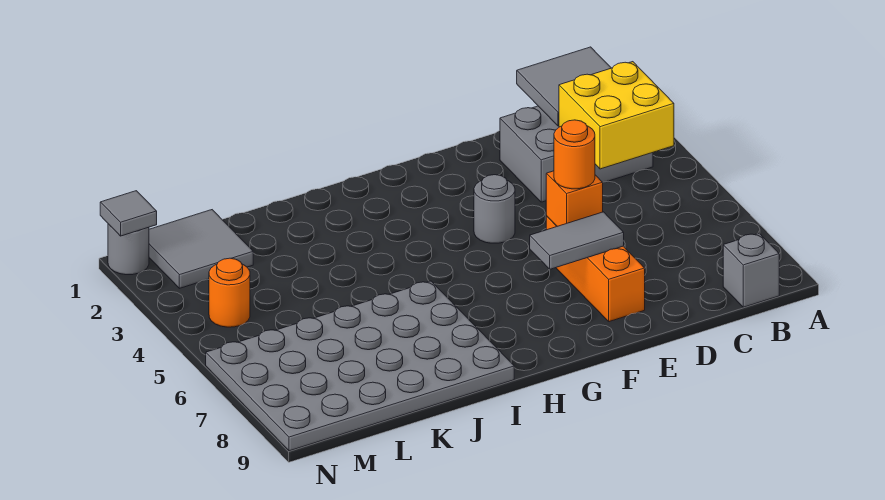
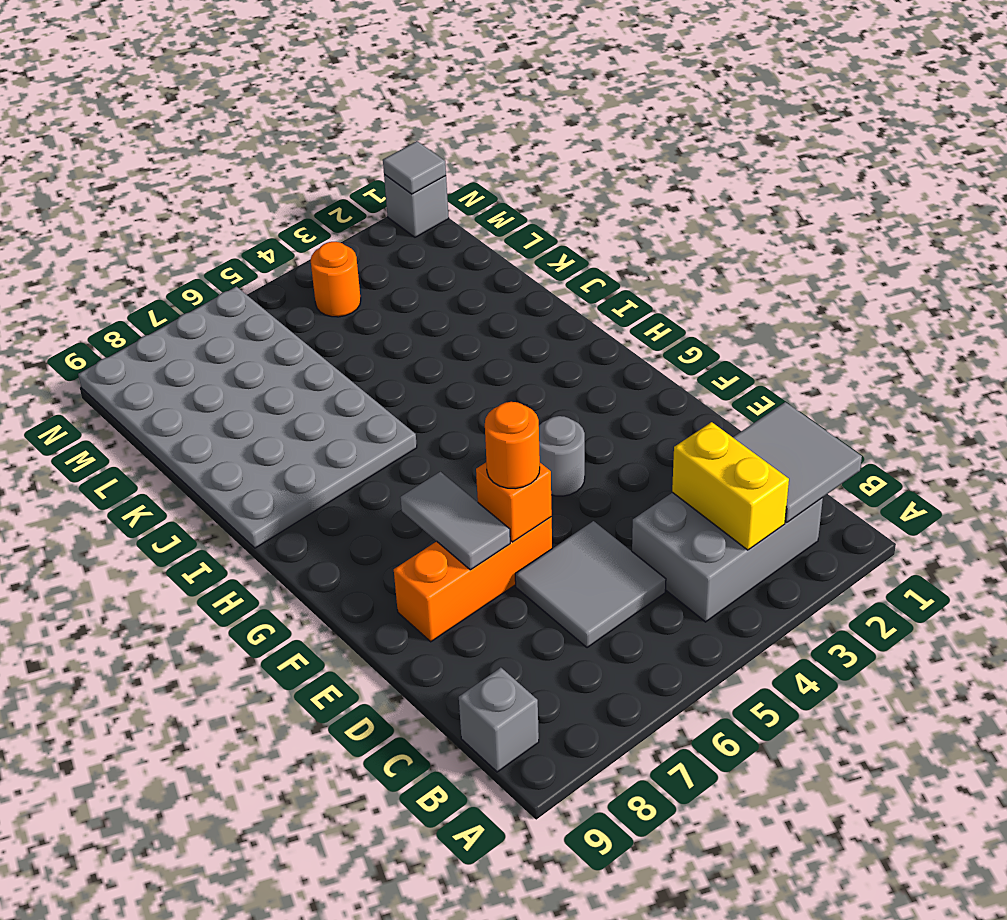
grey 2x3 brick [500,106,653,202] -> grey 2x3 brick turned to [632,492,823,622]
yellow 2x2 brick [559,62,674,169] -> yellow 1x2 brick [672,422,789,550]
grey 2x2 tile [149,210,253,288] -> grey 2x2 tile moved to [515,521,666,648]
grey 1x1 round brick [108,224,149,275] -> grey 1x1 brick [384,175,449,237]

